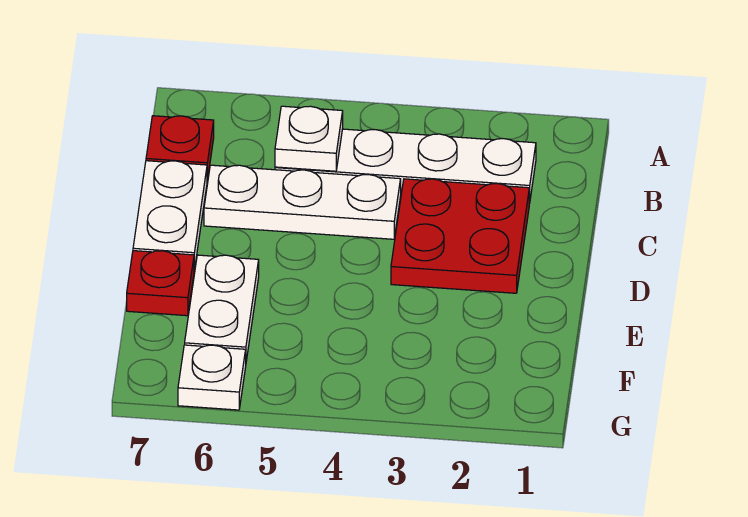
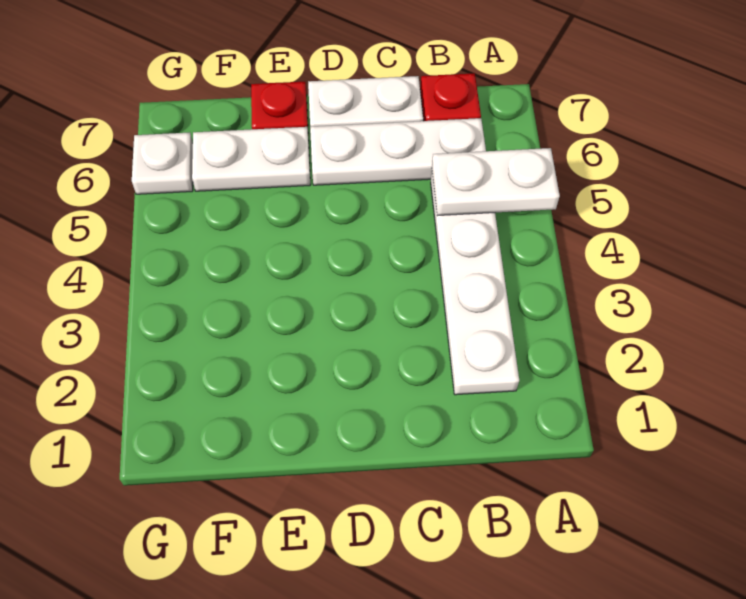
white 1x1 plate [275,106,343,171] -> white 1x2 plate [432,148,560,216]
red 2x2 plate [391,179,529,293] -> none
white 1x3 plate [204,165,401,239] -> white 1x3 plate turned to [310,118,486,185]

